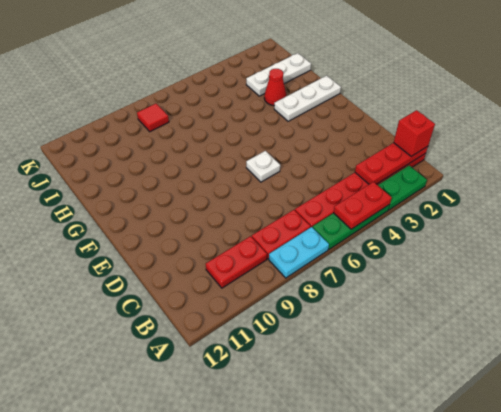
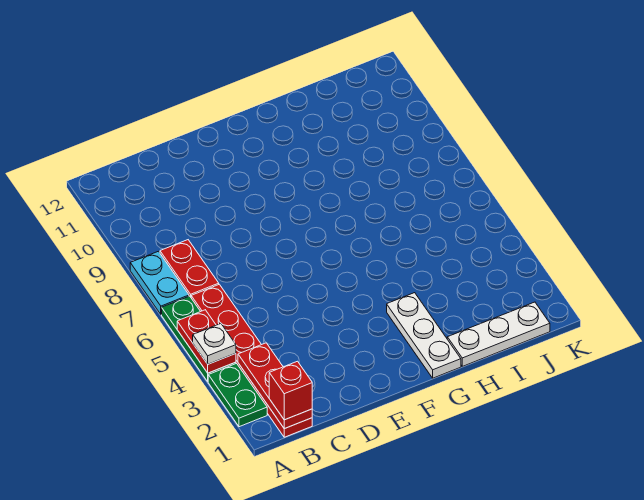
red 1x2 plate [206,236,267,288] -> none
white 1x1 plate [246,151,280,182] -> white 1x1 plate moved to [193,324,236,364]
red 1x1 cone [264,69,286,106] -> none
white 1x3 plate [246,53,311,96] -> white 1x3 plate turned to [447,302,550,366]
red 1x1 tile [137,104,169,132] -> none

